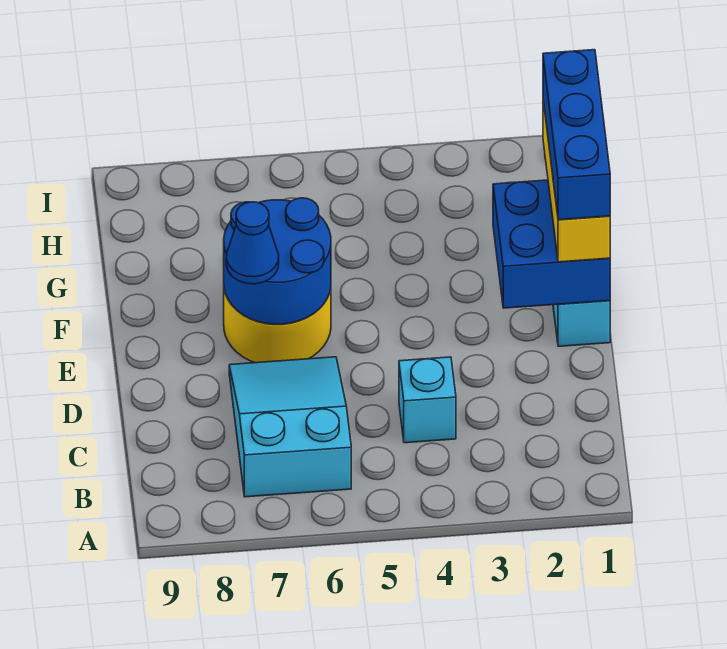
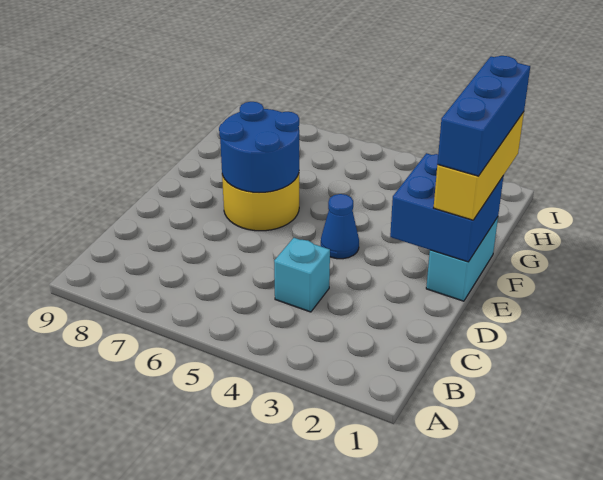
cyan 2x3 slope [229,357,351,497] -> none
blue 1x1 cone [226,202,279,284] -> blue 1x1 cone moved to [321,194,359,259]

